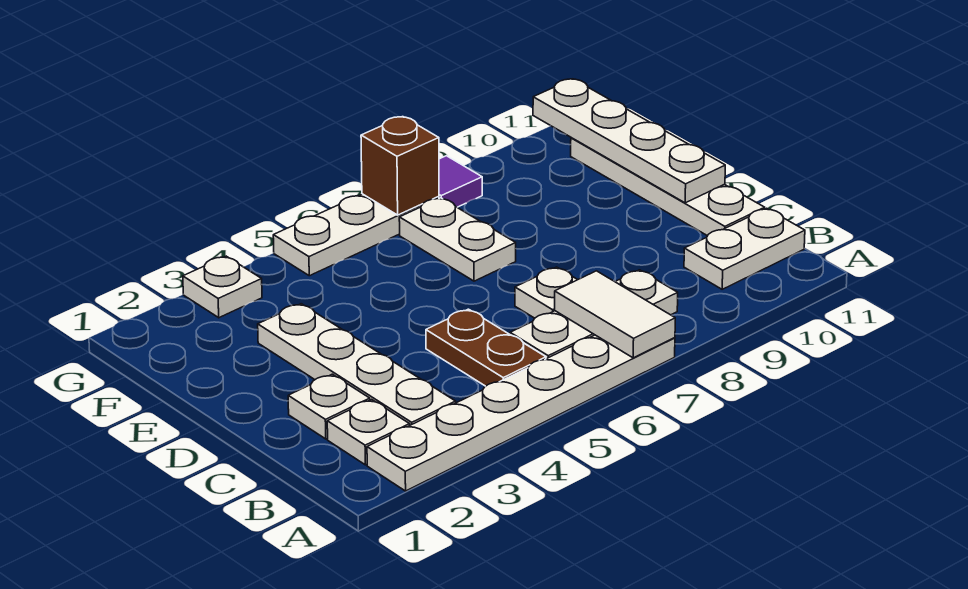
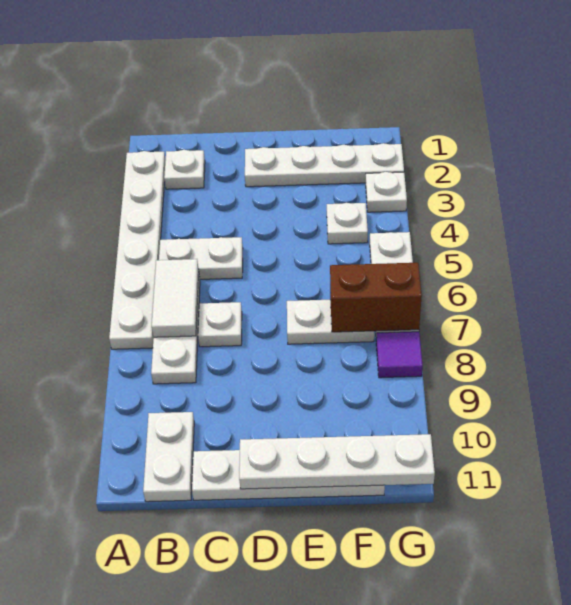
white 1x2 tile [555,271,675,358] -> white 1x2 tile turned to [152,259,199,337]
white 1x4 plate [258,304,456,425] -> white 1x4 plate moved to [245,143,404,187]
brown 1x2 plate [426,309,546,386] -> white 1x2 plate [159,237,243,279]
white 1x1 plate [288,374,370,439] -> white 1x1 plate moved to [327,203,368,244]
brown 1x1 brick [361,117,439,215] -> brown 1x2 brick [330,263,422,332]

